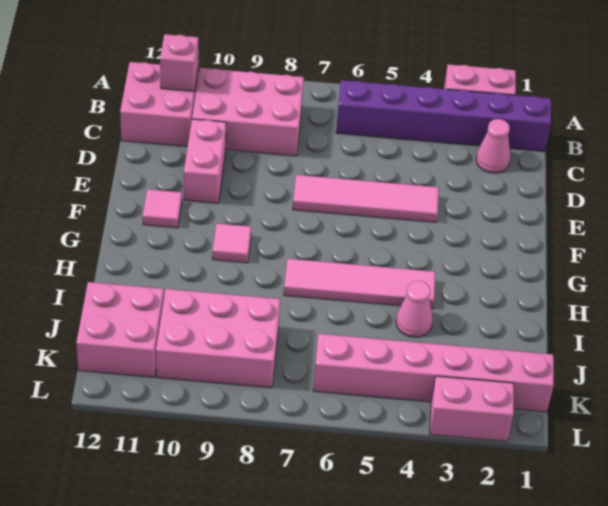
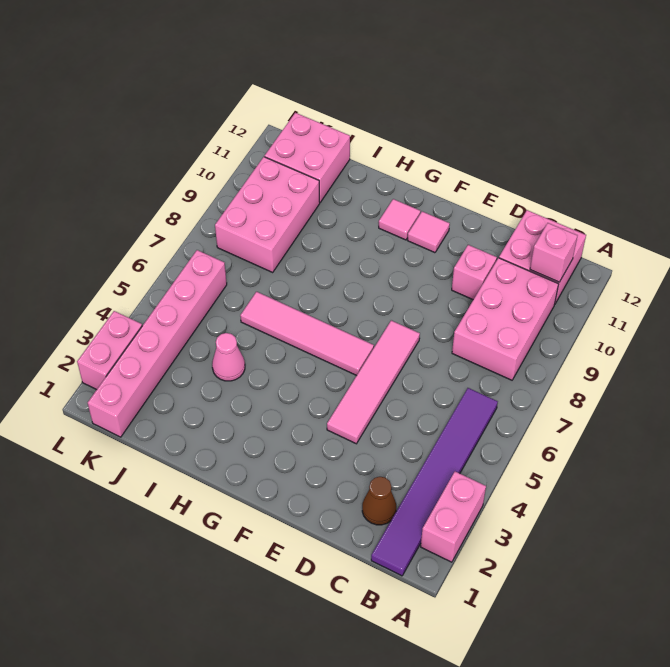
purple 1x6 brick [336,80,551,152] -> purple 1x6 tile [371,388,498,576]
pink 1x1 cone [476,119,511,173] -> brown 1x1 cone [362,477,396,525]
pink 1x2 brick [184,119,226,203] -> pink 1x1 brick [452,245,497,300]
pink 1x1 tile [212,224,251,263] -> pink 1x1 tile moved to [379,199,421,240]
pink 1x4 tile [284,259,435,309] -> pink 1x4 tile turned to [240,292,374,376]

